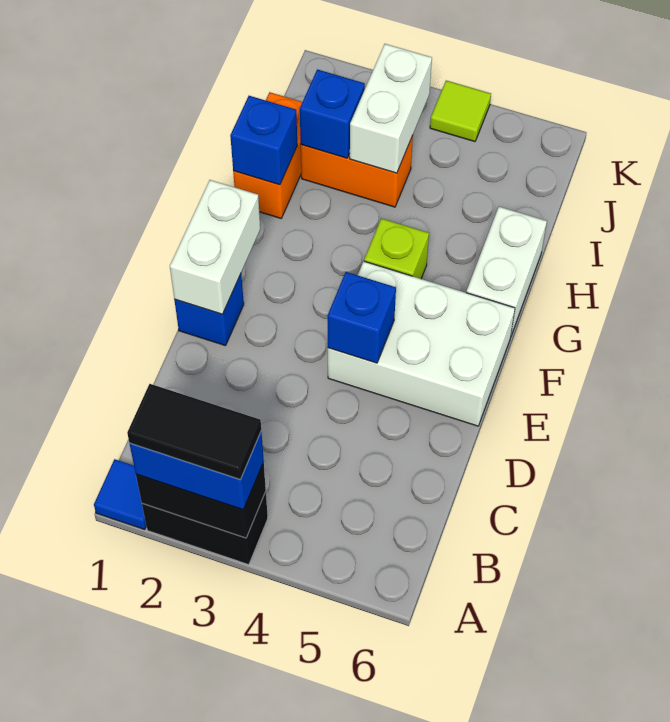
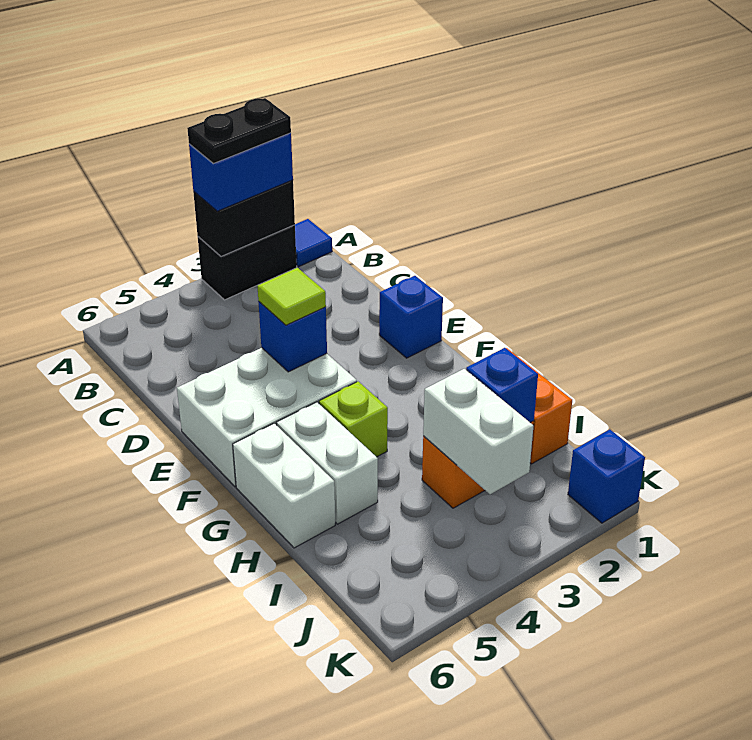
black 1x2 tile [127,384,261,480] -> black 1x2 plate [187,98,291,164]
white 1x2 brick [170,180,260,314] -> white 1x2 brick moved to [277,402,378,524]
blue 1x1 brick [230,96,297,185] -> blue 1x1 brick moved to [568,429,645,523]
lime 1x1 tile [430,81,491,142] -> lime 1x1 tile moved to [257,268,326,325]

